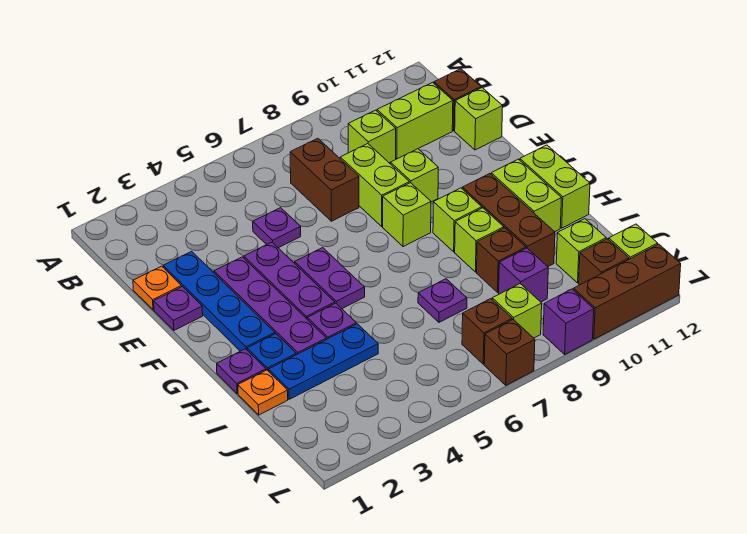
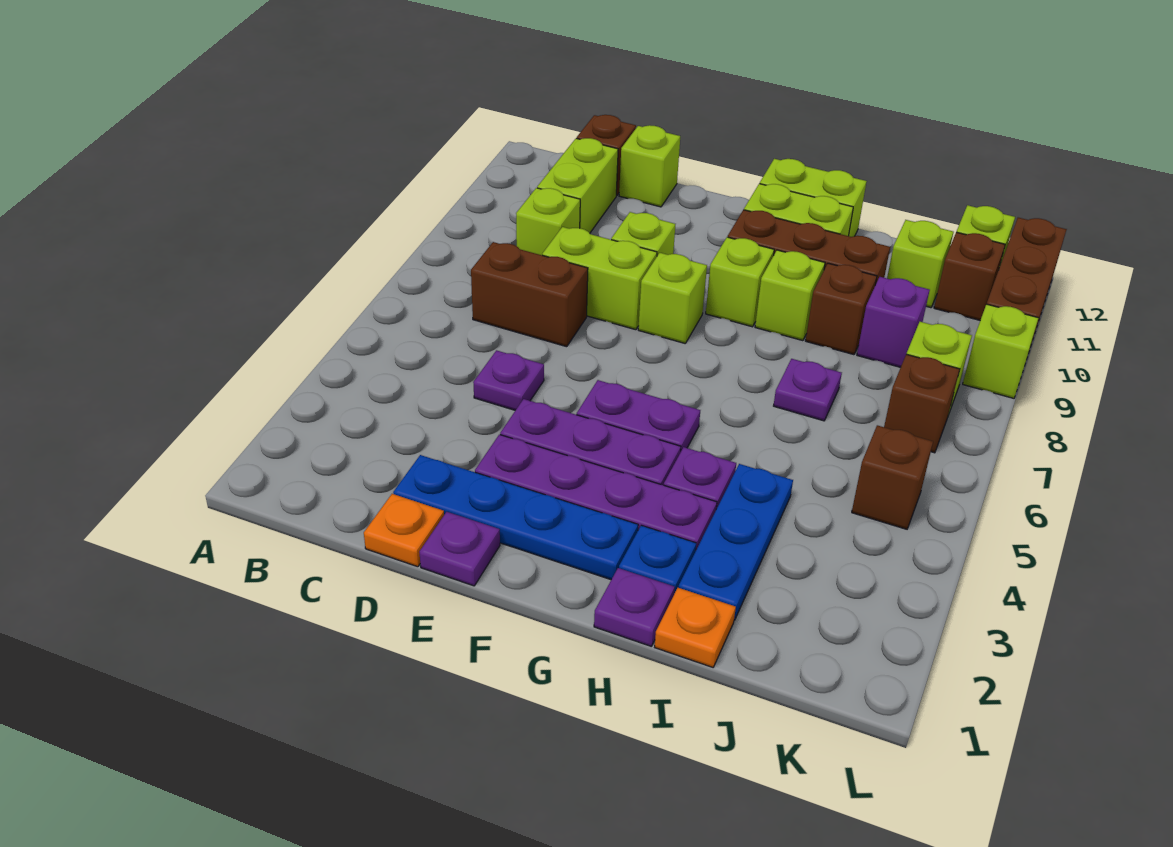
brown 1x1 brick [484,319,535,385] -> brown 1x1 brick moved to [852,425,933,529]
purple 1x1 brick [543,289,594,354] -> lime 1x1 brick [963,304,1038,398]

